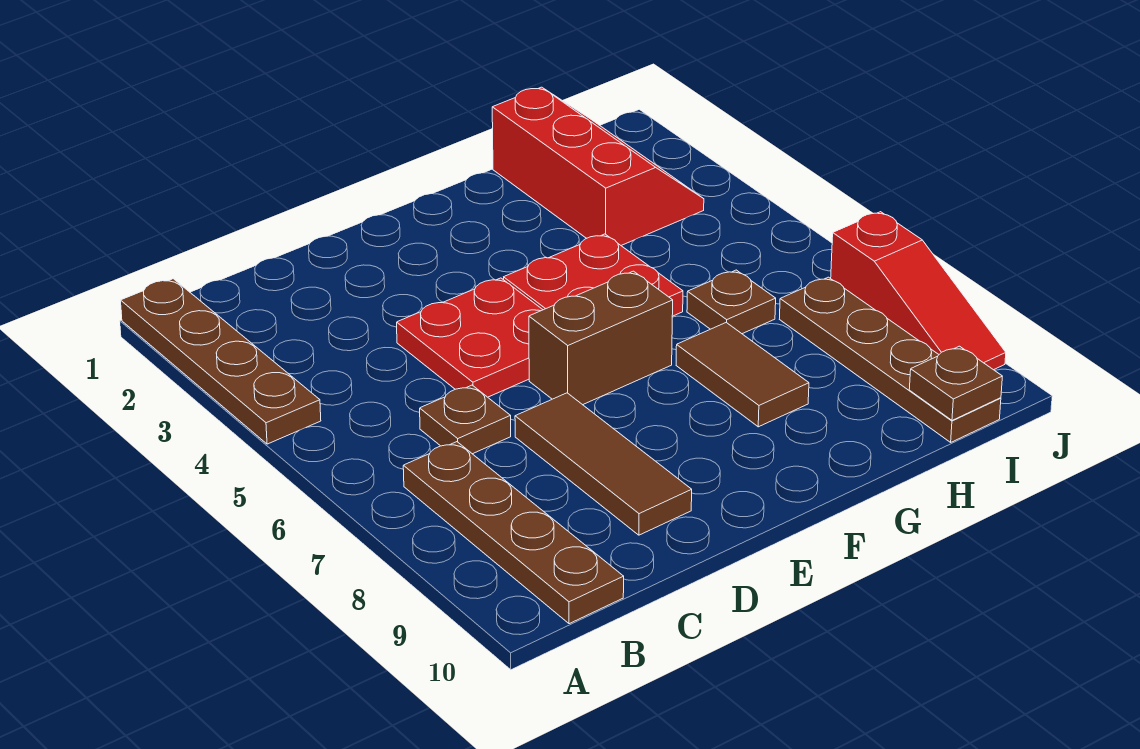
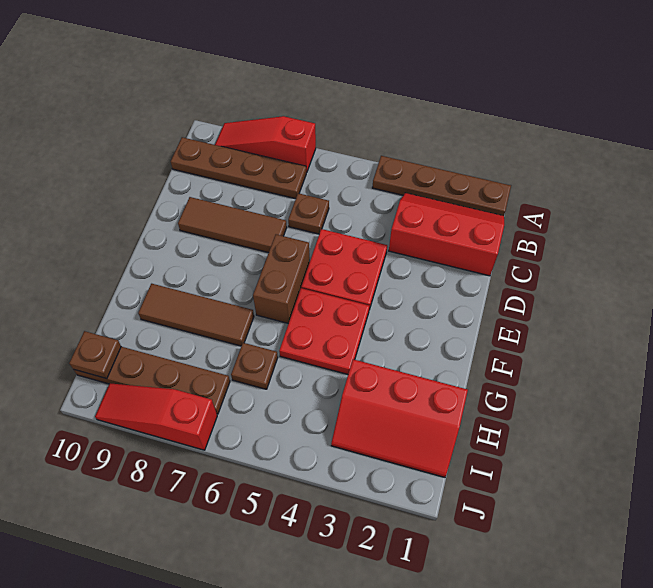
none -> red 1x3 slope [215,116,316,173]
none -> red 2x3 slope [389,193,504,276]
brown 1x2 tile [676,322,809,427] -> brown 1x3 tile [138,284,254,346]

